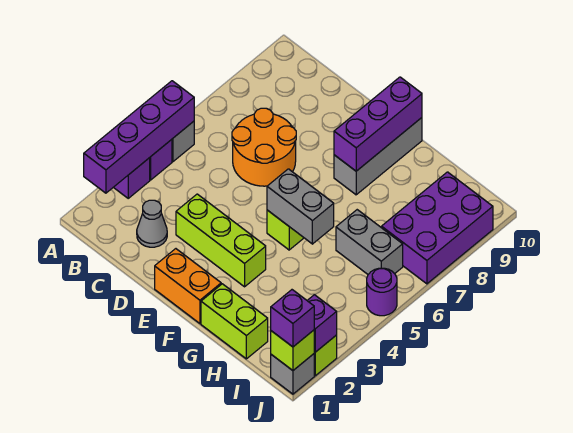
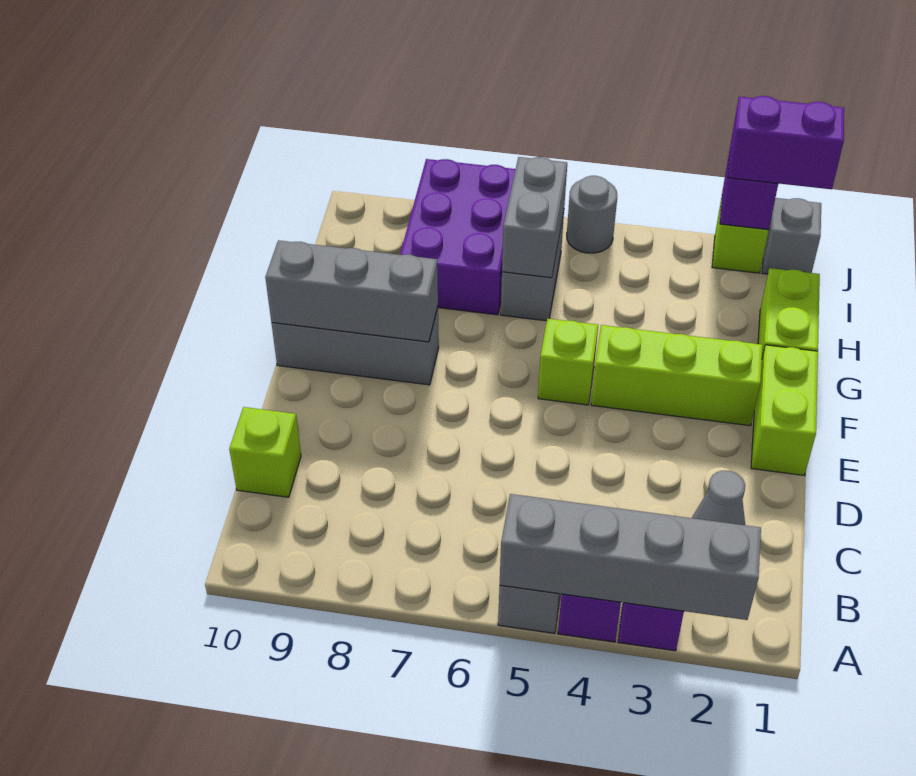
purple 1x4 brick [84,81,194,193] -> grey 1x4 brick [500,494,761,620]
orange 2x2 round brick [232,108,296,186] -> none
lime 1x3 brick [176,194,266,287] -> lime 1x3 brick turned to [591,325,762,426]
orange 1x2 brick [155,249,221,323] -> lime 1x2 brick [751,345,818,475]
grey 1x2 brick [267,169,334,244] -> grey 1x2 brick moved to [502,157,567,278]
purple 1x3 brick [334,77,422,171] -> grey 1x3 brick [265,240,438,342]
purple 2x3 brick [382,172,493,284] -> purple 2x3 brick turned to [400,159,516,315]
lime 1x1 brick [271,330,314,370] -> lime 1x1 brick moved to [229,407,301,497]
purple 1x1 brick [271,290,314,347] -> purple 1x2 brick [728,96,844,189]
purple 1x1 round brick [367,268,397,316] -> grey 1x1 round brick [567,176,617,253]

